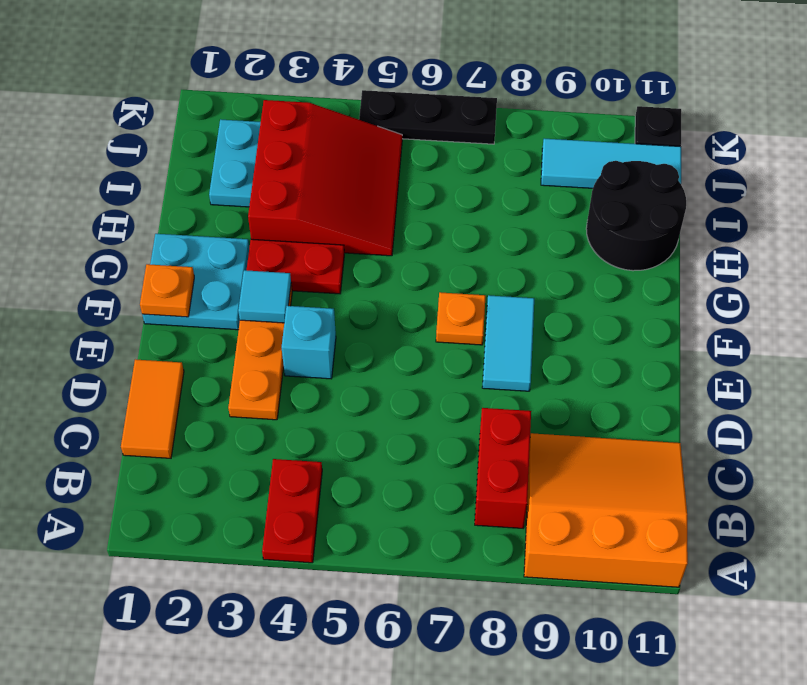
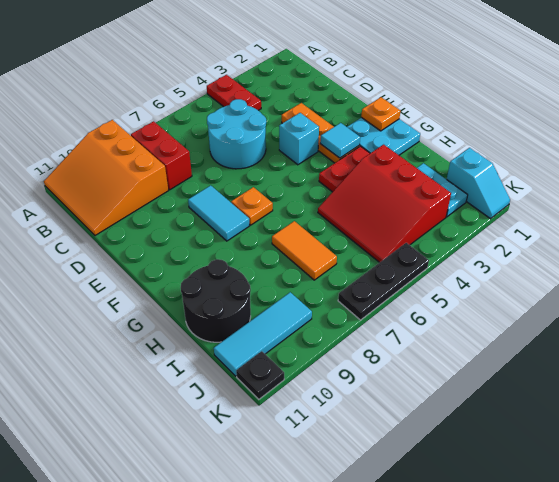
orange 3x3 slope [524,433,688,587] -> orange 3x3 slope turned to [44,120,168,235]
orange 1x2 tile [121,359,184,458] -> orange 1x2 tile moved to [272,221,337,280]
none -> cyan 2x2 round brick [207,99,266,169]
none -> cyan 1x2 slope [447,148,510,219]

